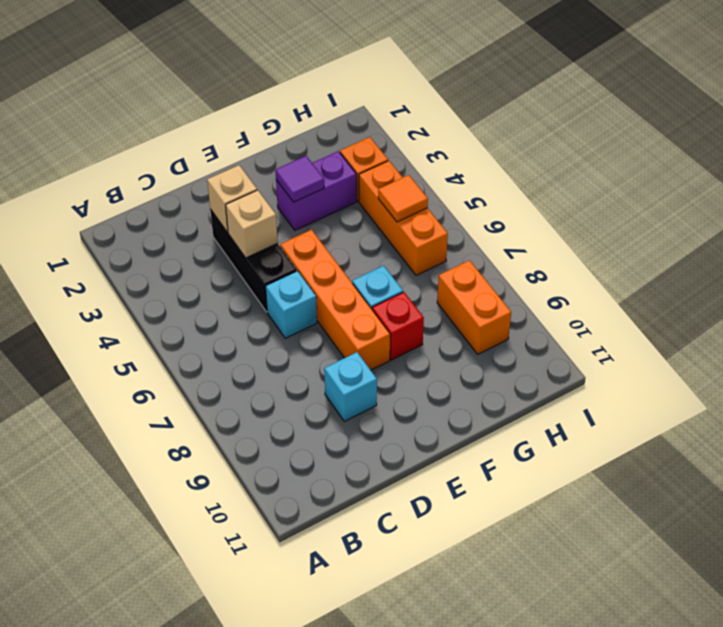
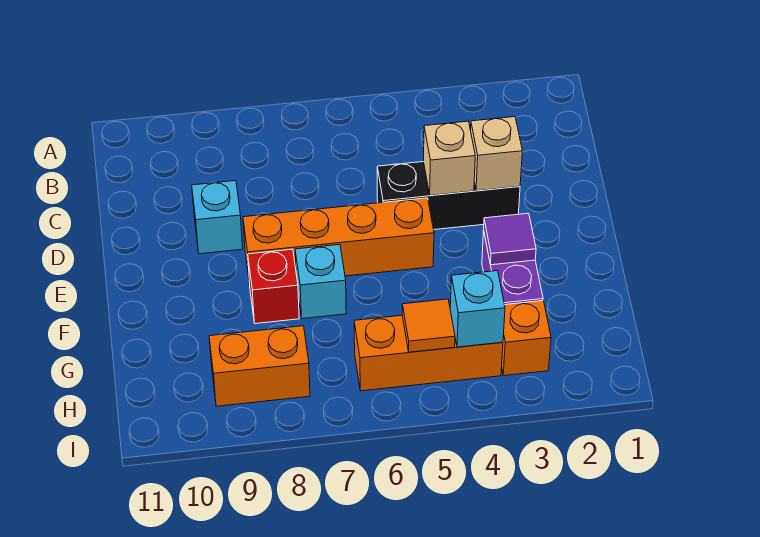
cyan 1x1 brick [266,271,317,338] -> cyan 1x1 brick moved to [450,271,505,347]

